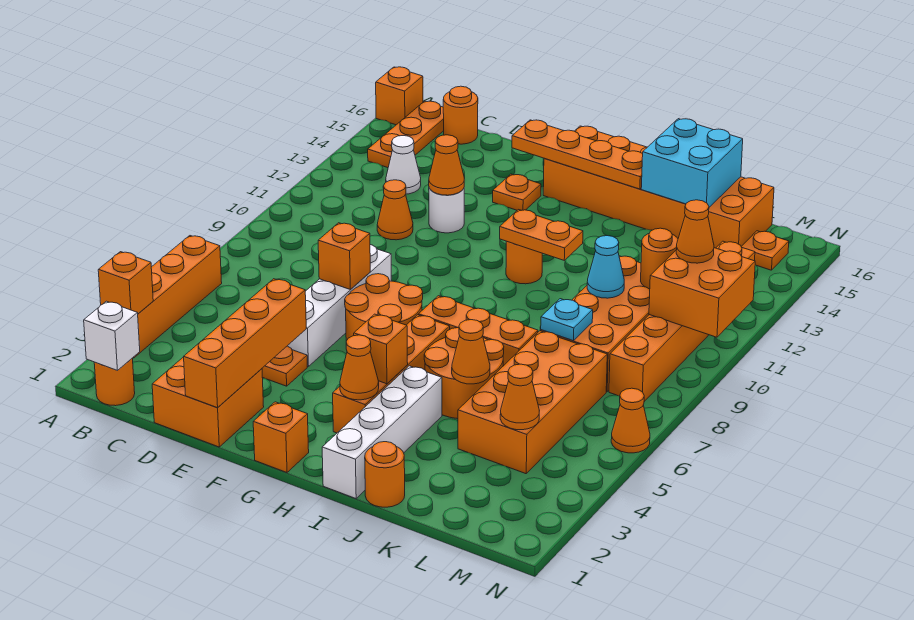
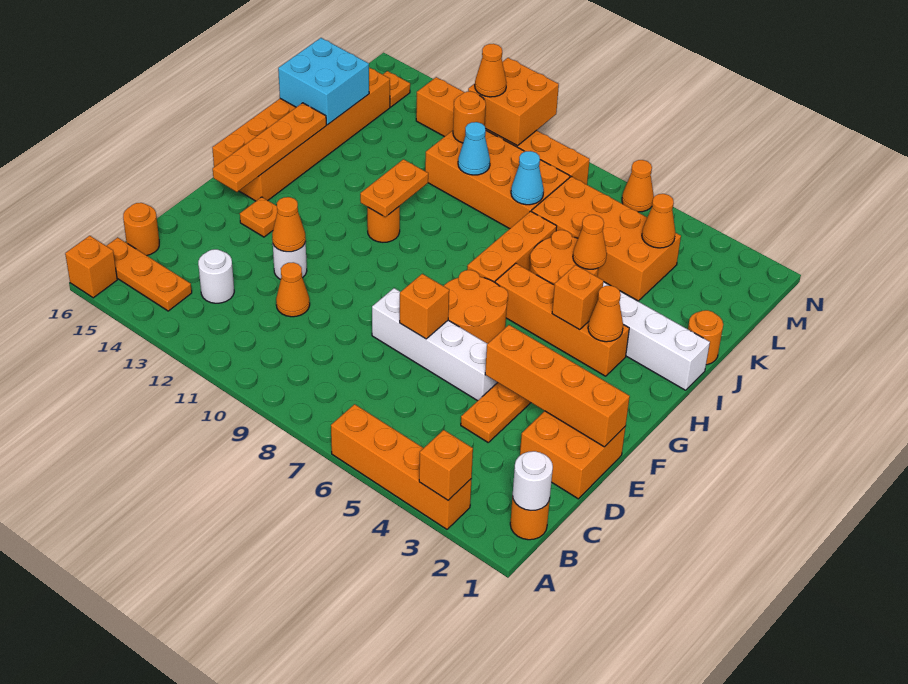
white 1x1 brick [84,301,140,370] -> white 1x1 round brick [513,451,553,511]
white 1x1 cone [386,136,421,194] -> white 1x1 round brick [198,249,234,303]
orange 1x1 brick [253,402,309,472] -> none
cyan 1x1 plate [541,299,593,341] -> cyan 1x1 cone [511,151,544,205]

